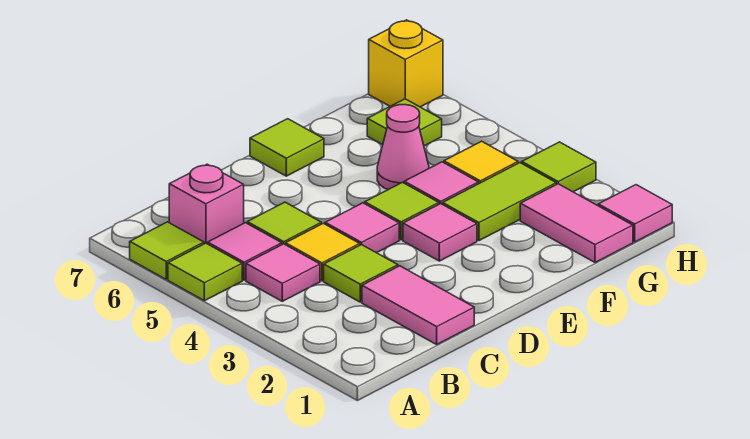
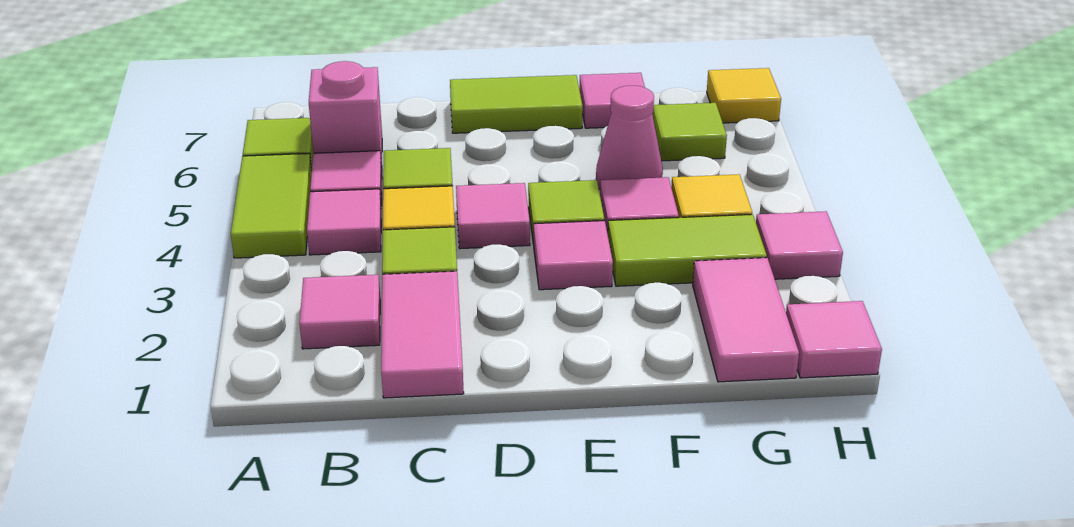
lime 1x1 tile [168,243,242,301] -> lime 1x2 tile [231,153,312,258]
none -> pink 1x1 tile [300,275,380,349]
lime 1x1 tile [250,119,324,176] -> lime 1x2 tile [450,75,583,133]
none -> pink 1x1 tile [579,73,645,128]
lime 1x1 tile [522,142,596,192] -> pink 1x1 tile [756,211,843,279]
yellow 1x1 brick [369,20,443,107] -> yellow 1x1 tile [707,68,781,123]

